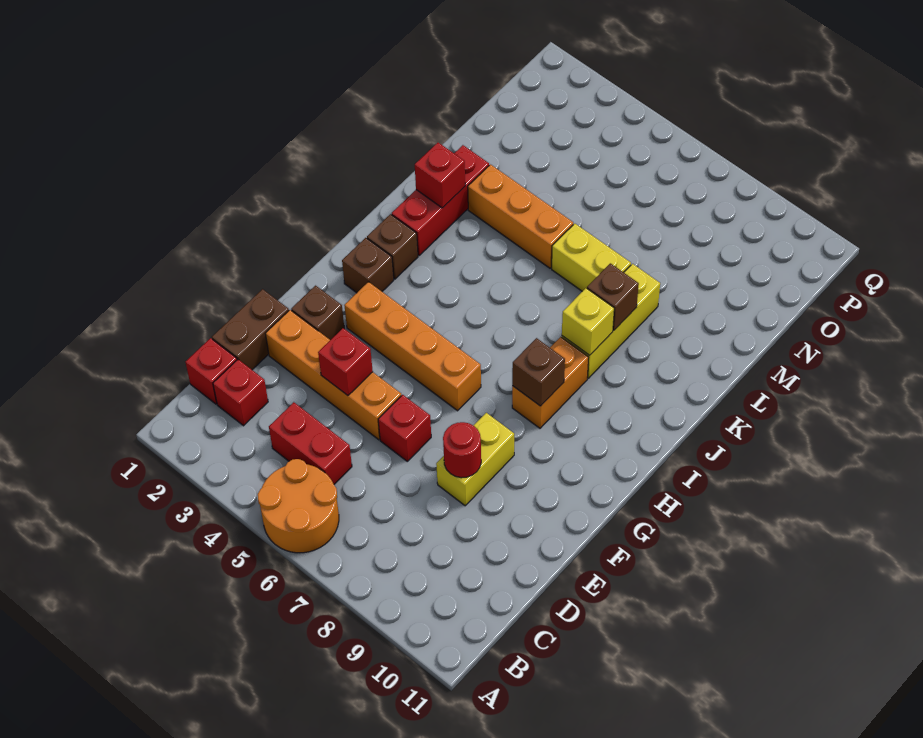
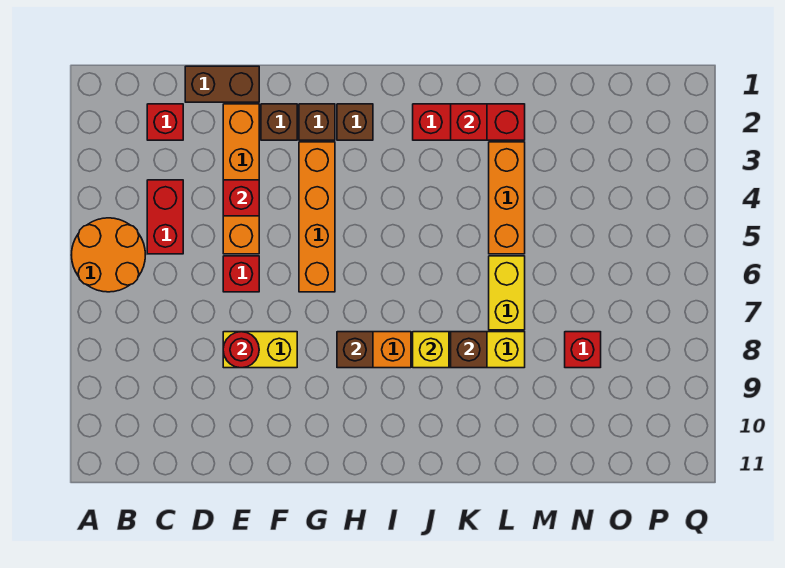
red 1x1 brick [185,338,237,404] -> red 1x1 brick moved to [565,332,601,368]
brown 1x1 brick [367,214,418,279] -> brown 1x1 brick moved to [299,104,335,140]

